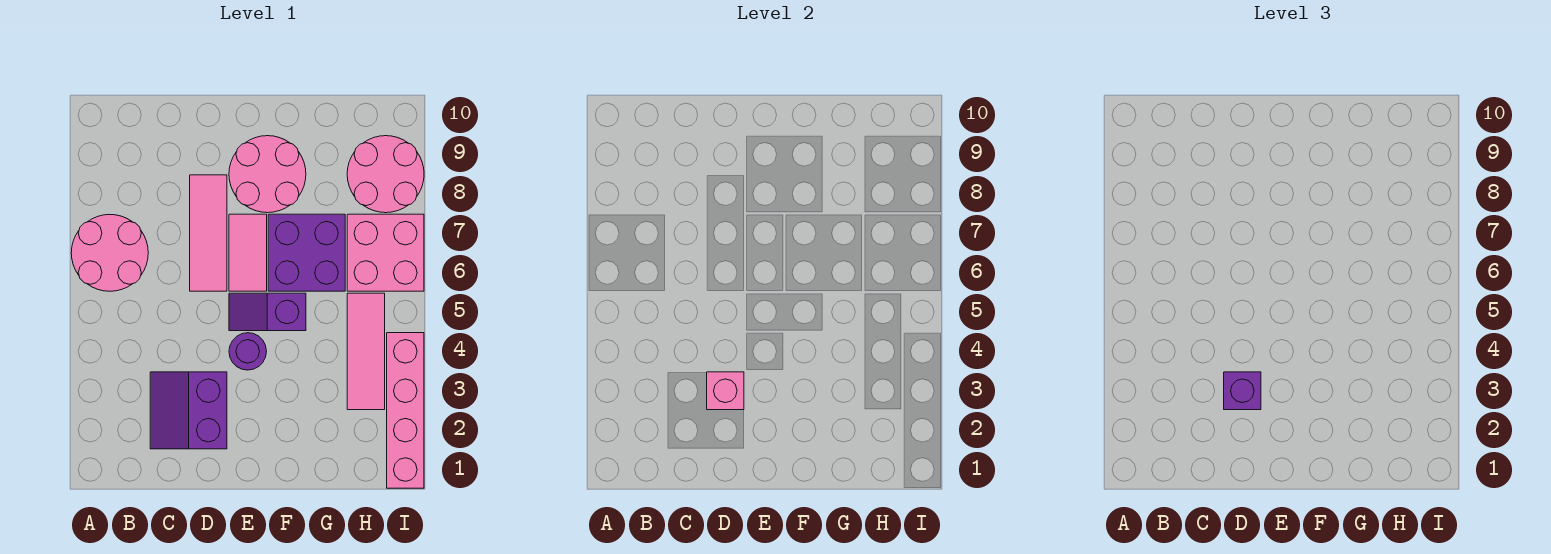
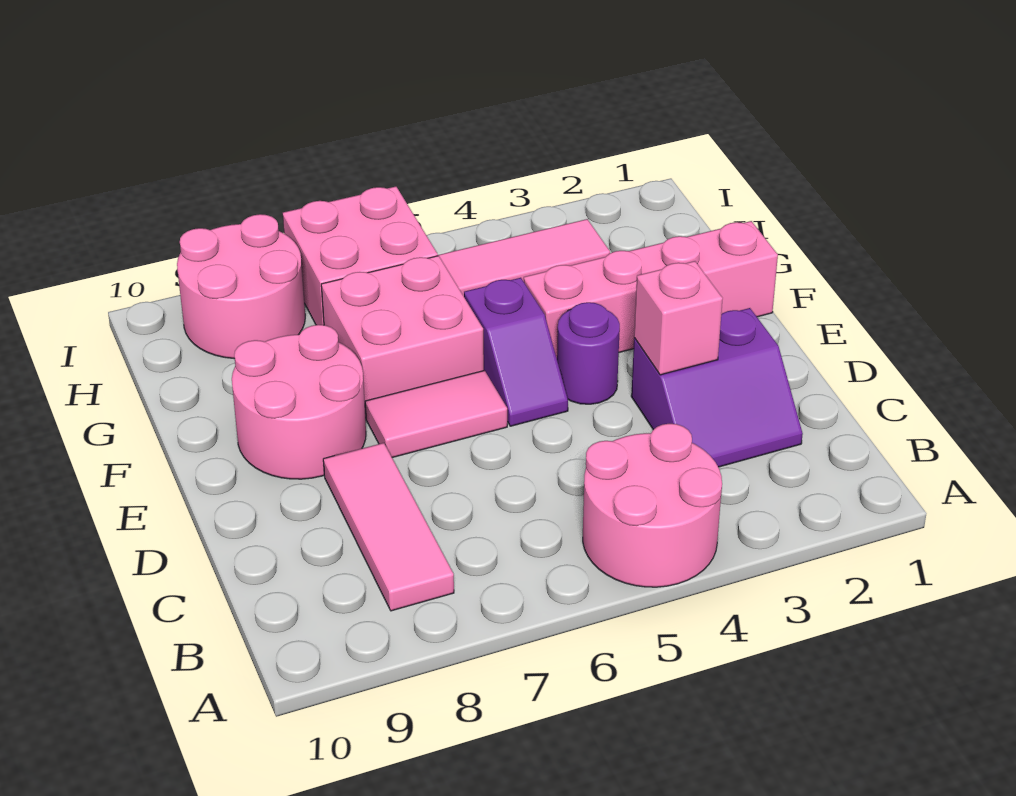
pink 2x2 round brick [71,215,148,291] -> pink 2x2 round brick moved to [583,424,722,587]
purple 1x1 brick [1224,372,1261,410] -> none
pink 1x3 tile [190,175,227,291] -> pink 1x3 tile turned to [323,443,454,611]
purple 2x2 brick [268,214,345,291] -> pink 2x2 brick [321,256,484,418]
pink 1x4 brick [387,333,424,488] -> pink 1x4 brick moved to [524,221,778,358]

